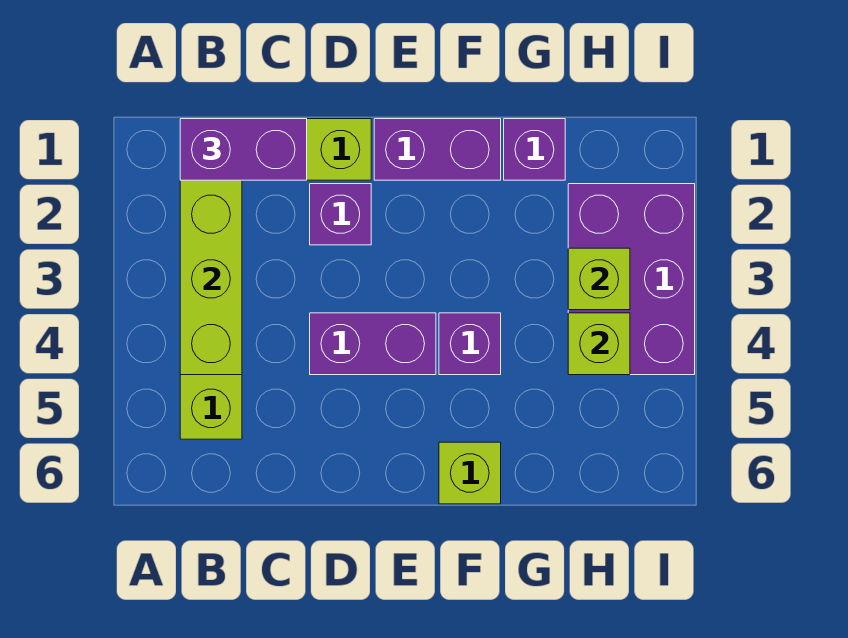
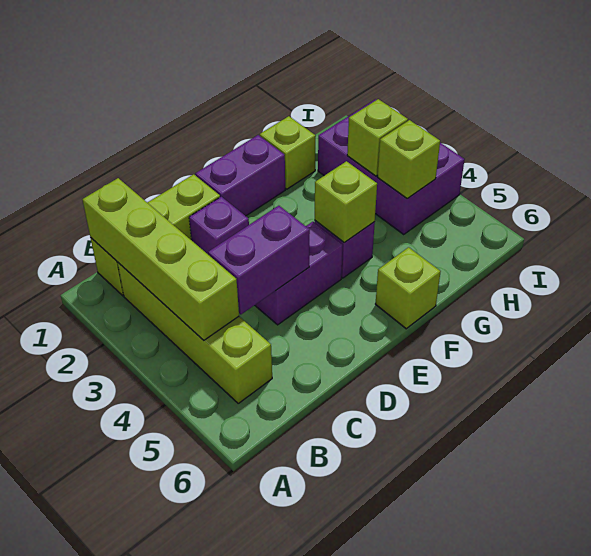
purple 1x2 brick [180,119,307,180] -> purple 1x2 brick moved to [208,206,310,314]
none -> lime 1x1 brick [315,161,377,243]
purple 1x1 brick [504,119,565,180] -> lime 1x1 brick [260,116,316,189]

